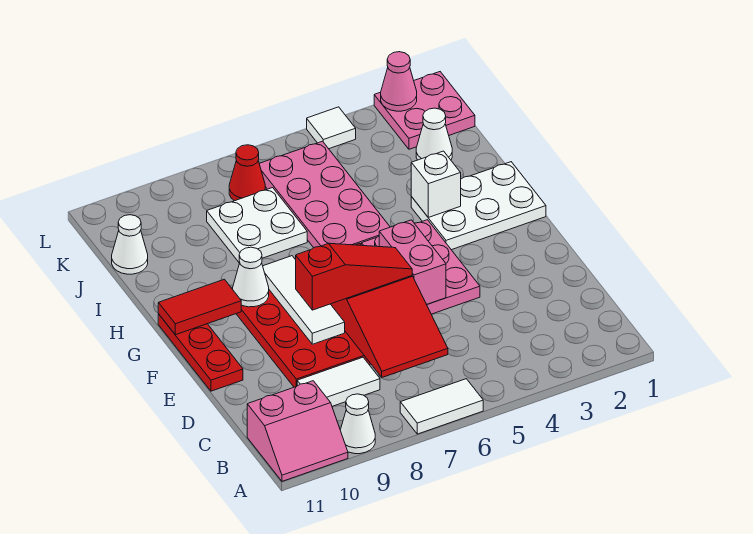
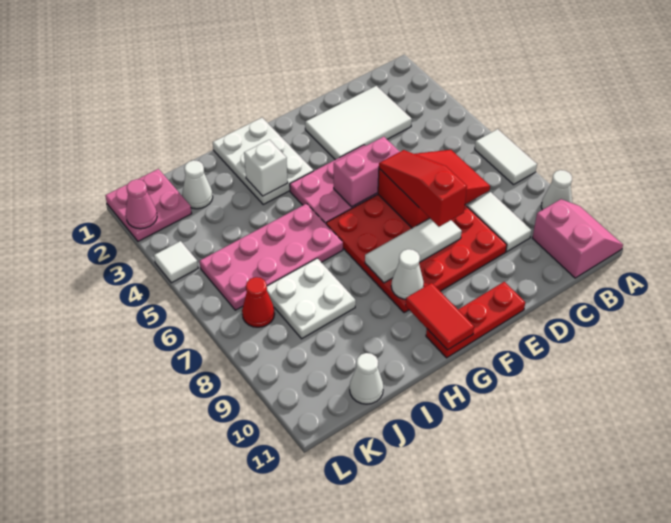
none -> white 2x3 tile [305,86,412,160]

